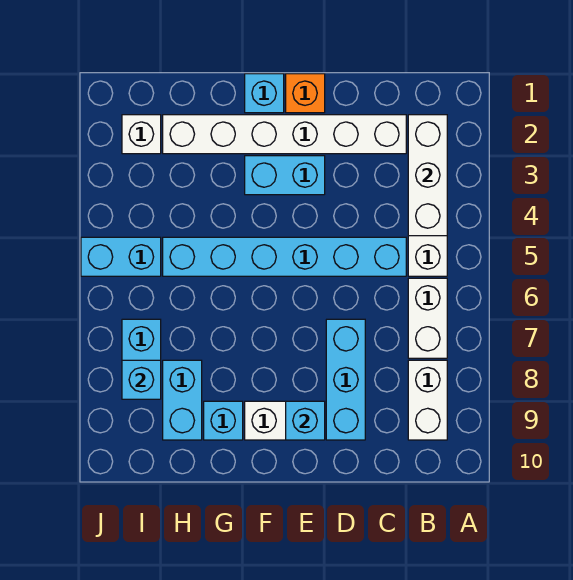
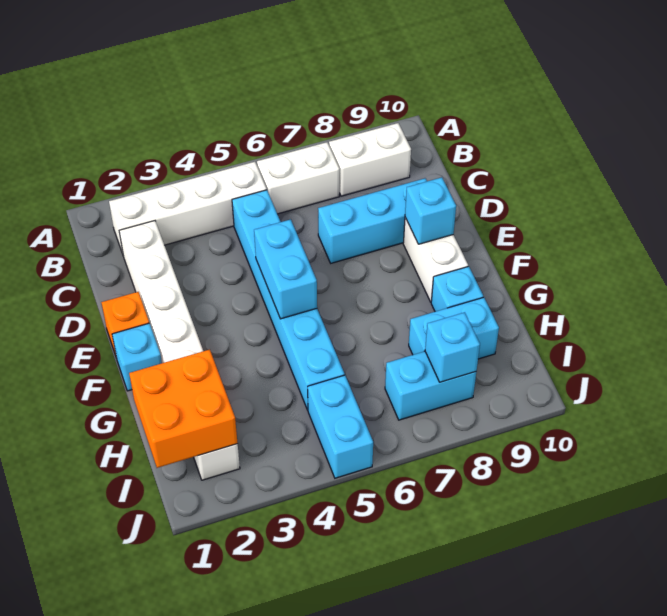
white 1x3 brick [408,115,447,236] -> none
cyan 1x2 brick [245,156,325,195] -> cyan 1x2 brick moved to [254,219,317,319]
none -> orange 2x2 brick [129,350,238,468]

